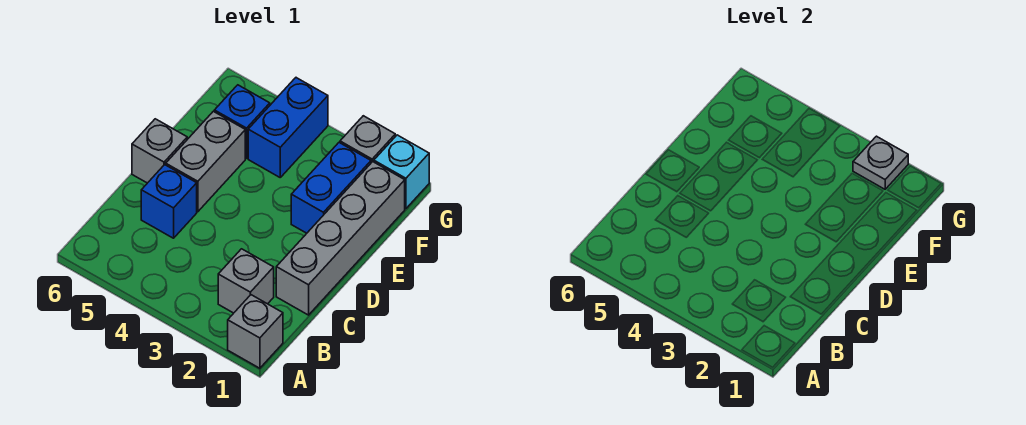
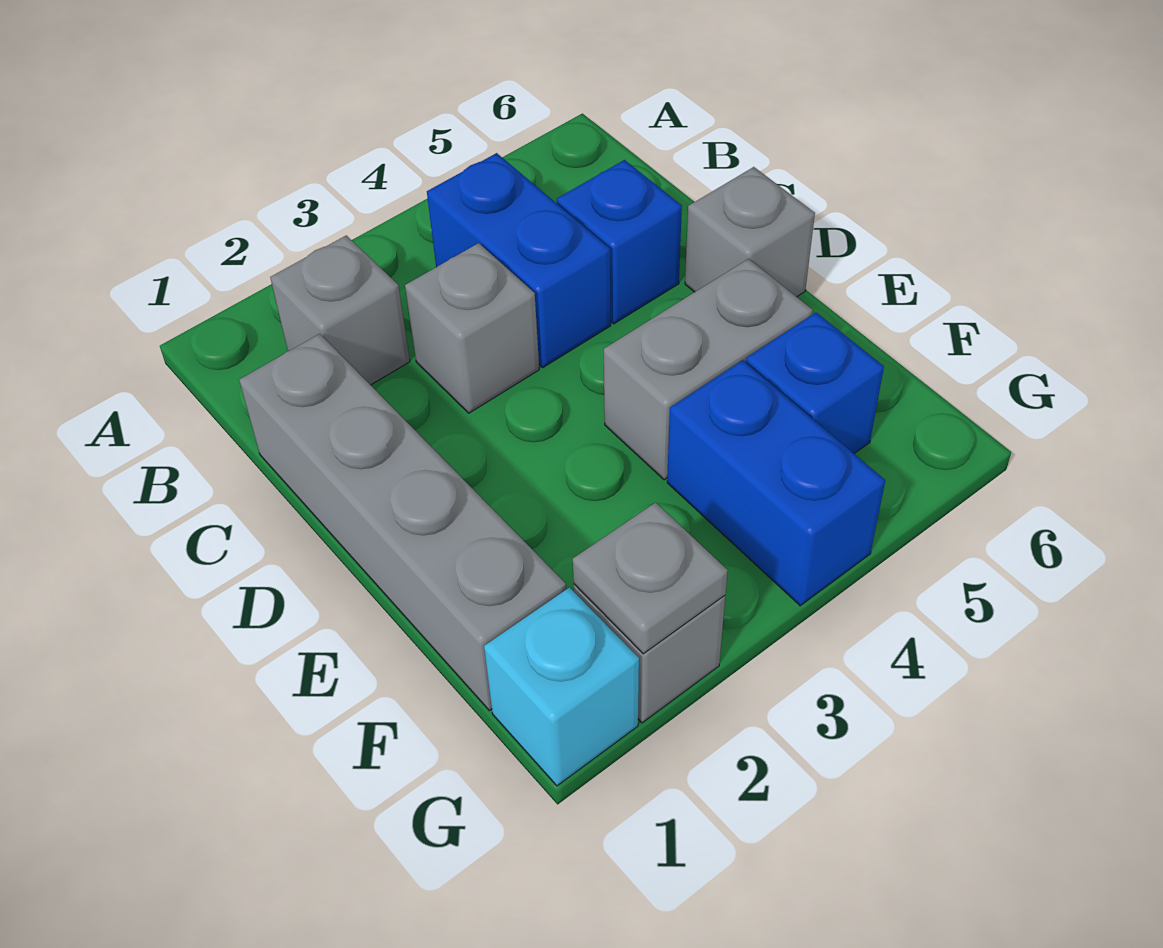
grey 1x1 brick [228,295,283,368] -> grey 1x1 brick moved to [405,243,539,413]
grey 1x2 brick [166,111,245,212] -> grey 1x2 brick turned to [604,259,813,480]
blue 1x2 brick [291,143,371,233] -> blue 1x2 brick moved to [427,153,611,367]

